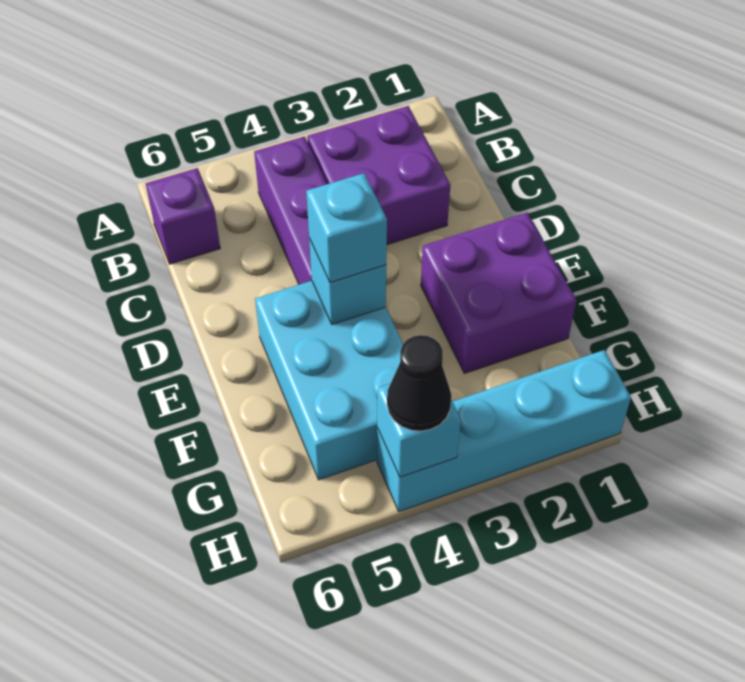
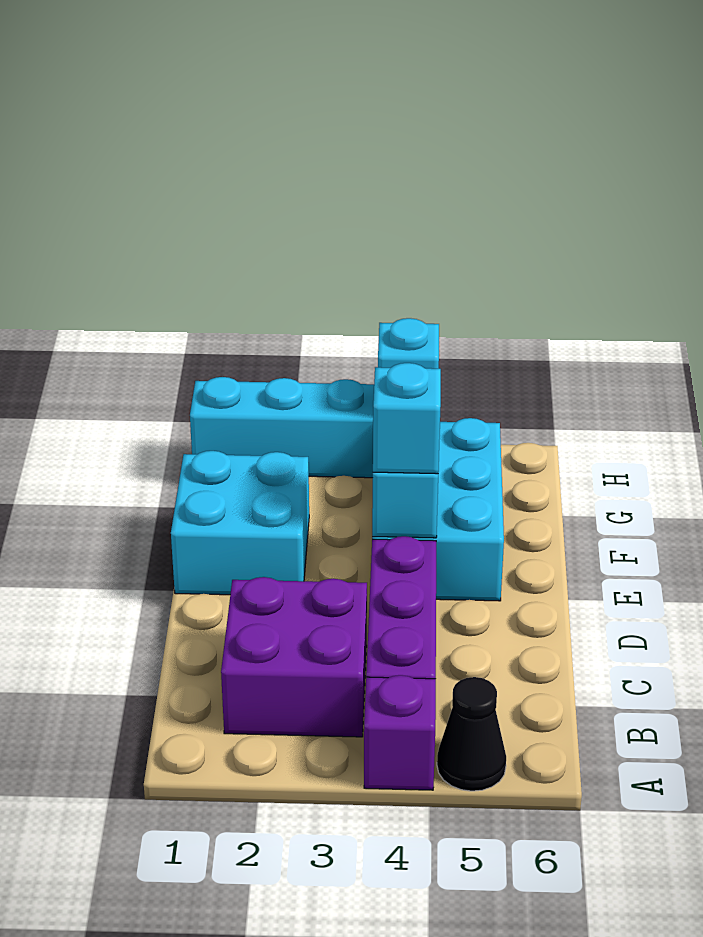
purple 1x1 brick [146,168,220,264] -> purple 1x1 brick moved to [364,675,436,790]
purple 2x2 brick [421,213,576,373] -> cyan 2x2 brick [171,451,309,595]
black 1x1 cone [387,335,451,431] -> black 1x1 cone moved to [437,677,506,791]

